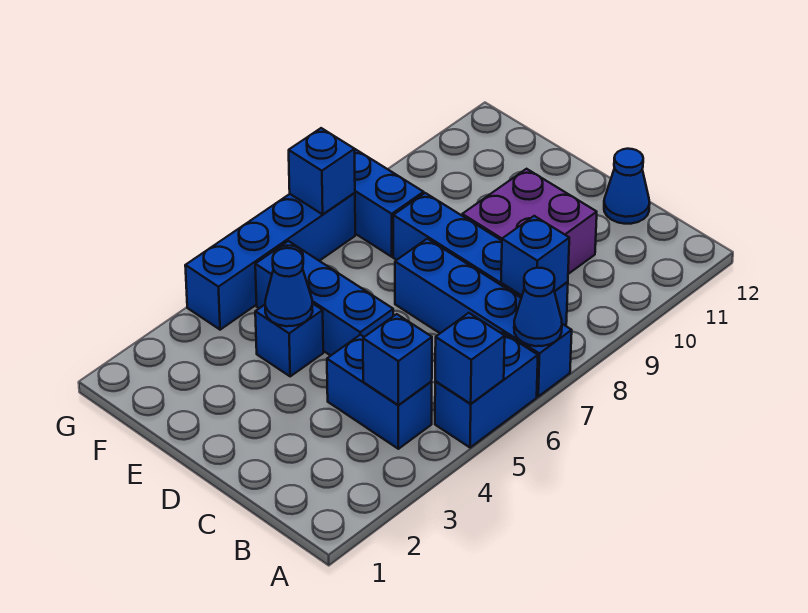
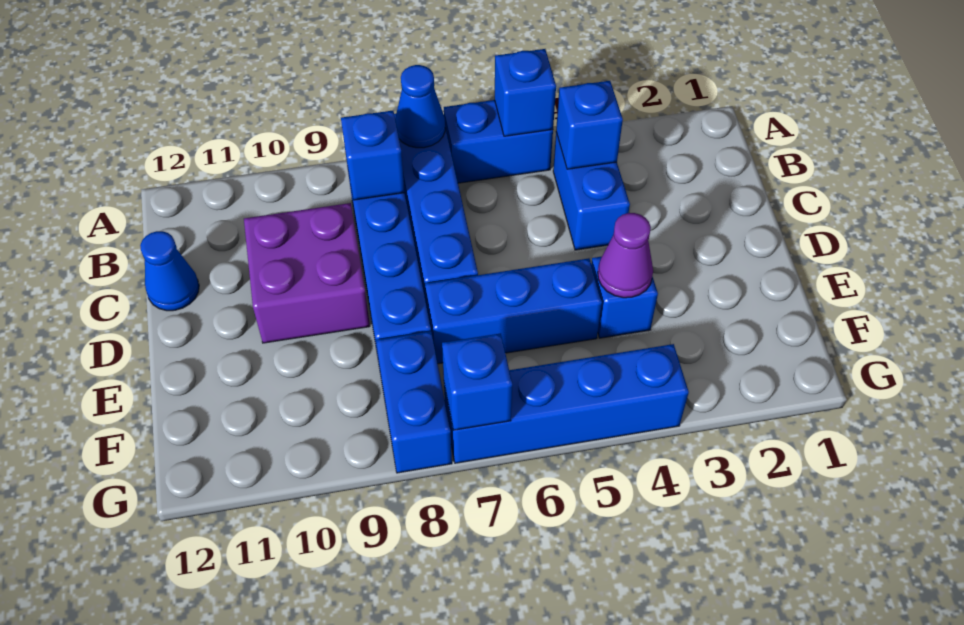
blue 1x3 brick [255,241,393,356] -> blue 1x3 brick turned to [425,258,602,364]
blue 1x1 cone [265,248,313,326] -> purple 1x1 cone [598,213,653,298]

